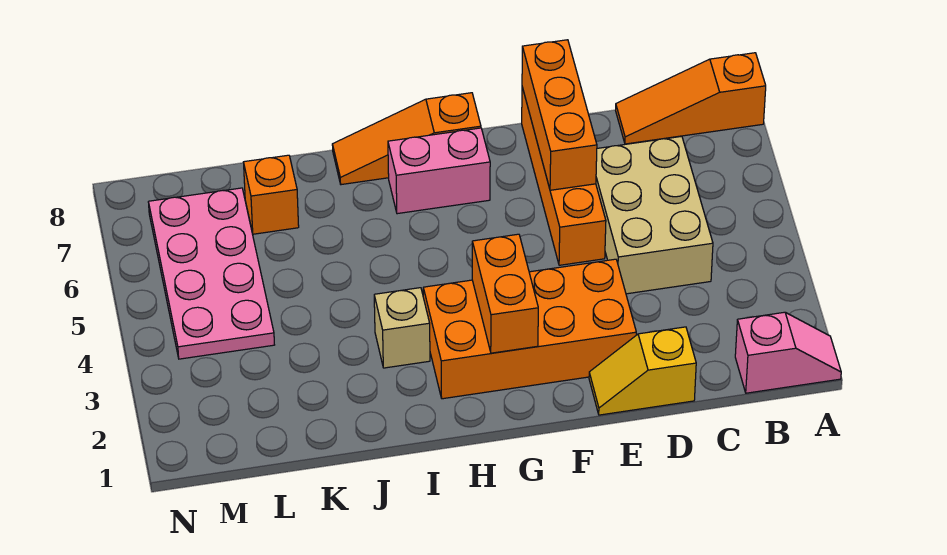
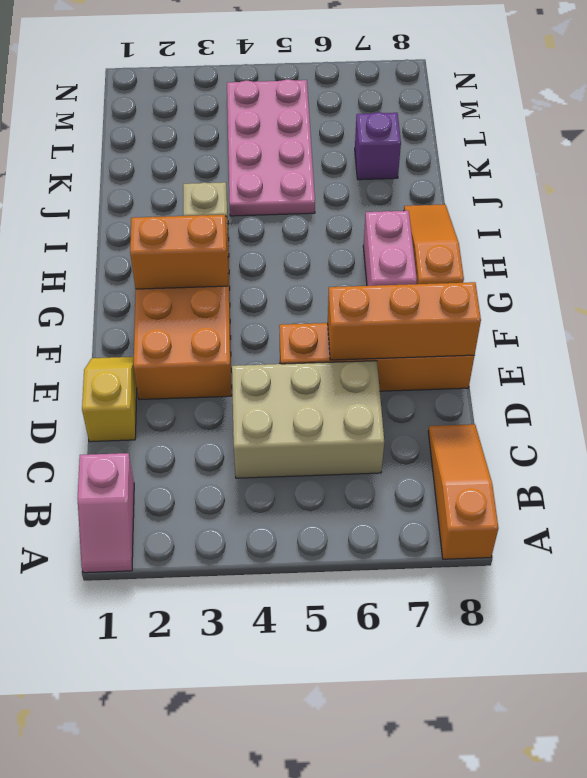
orange 1x1 brick [243,155,299,234] -> purple 1x1 brick [355,112,401,180]
pink 2x4 plate [149,188,274,359] -> pink 2x4 plate turned to [227,79,315,216]

